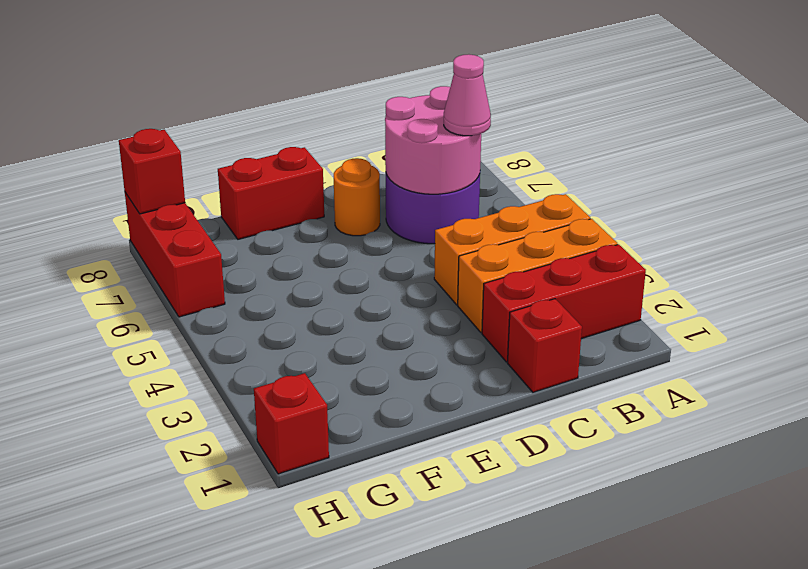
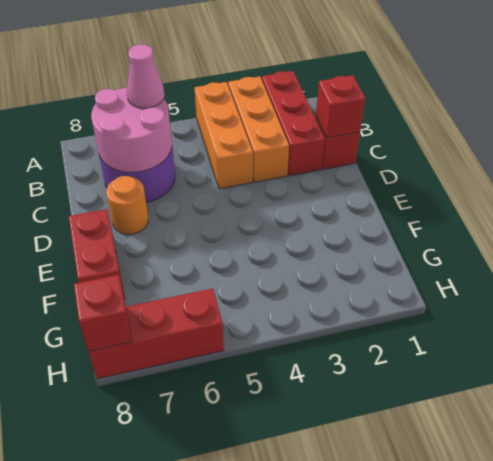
red 1x1 brick [254,373,329,474] -> red 1x1 brick moved to [316,75,365,138]

